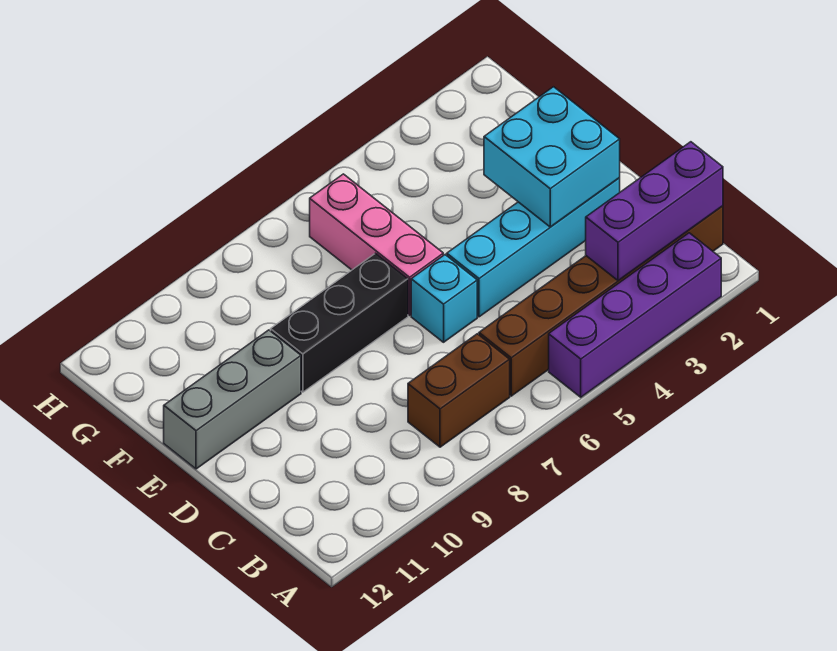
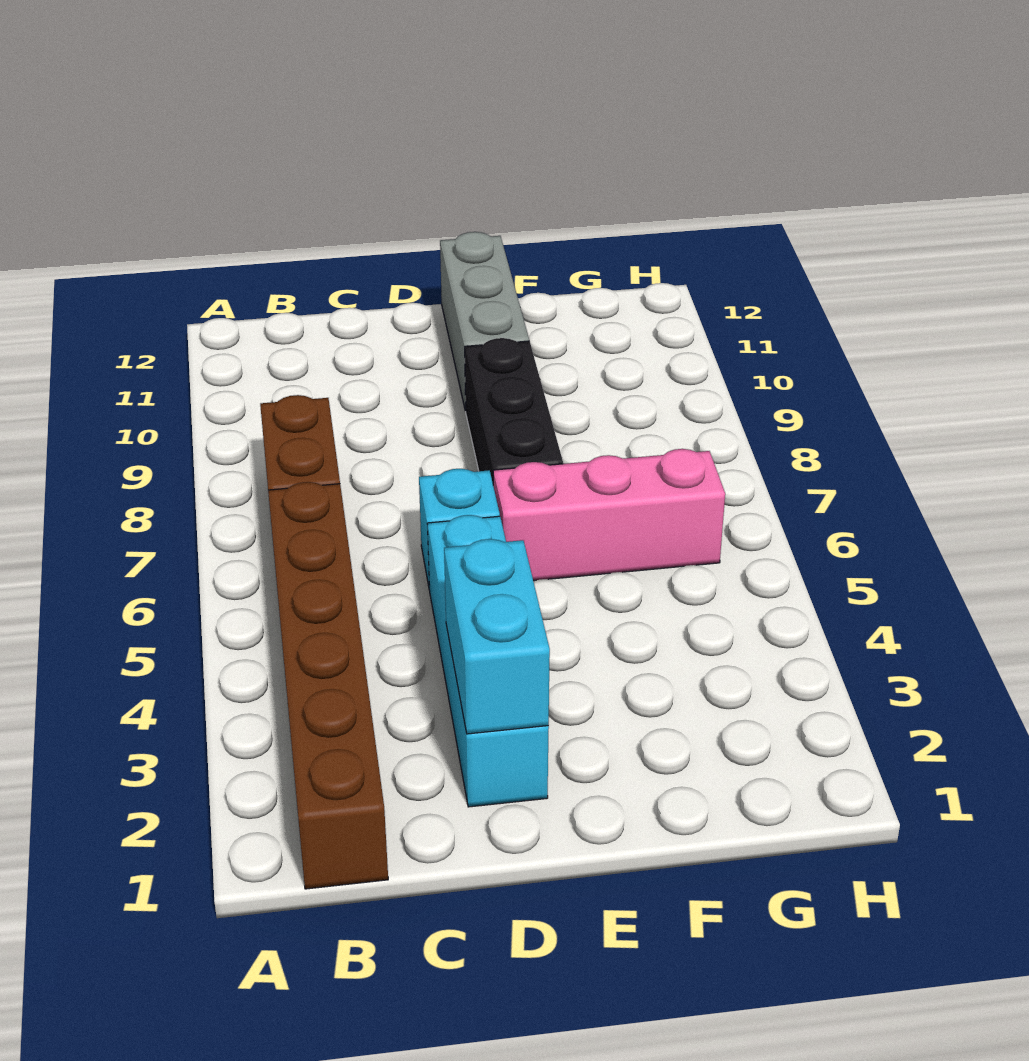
purple 1x4 brick [549,233,721,397] -> none
purple 1x3 brick [586,142,723,281] -> none
cyan 2x2 brick [484,87,620,227] -> cyan 1x2 brick [444,539,550,734]

